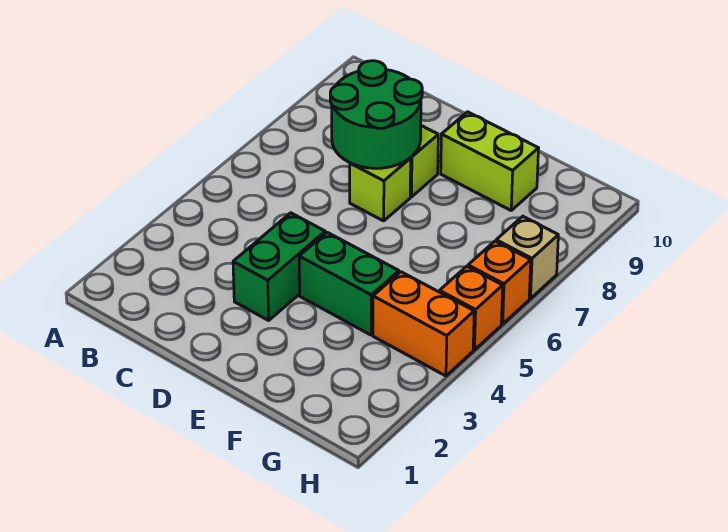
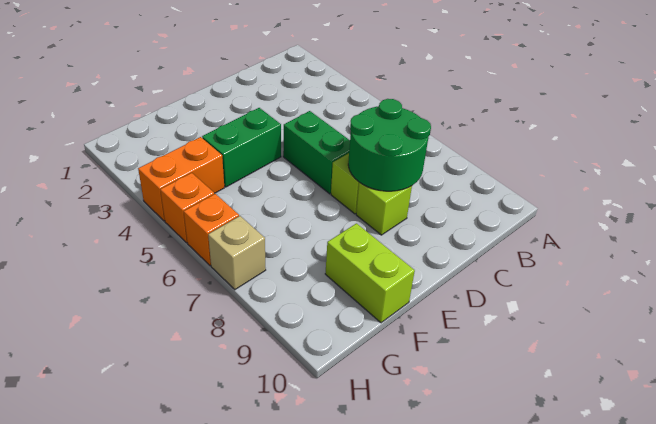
green 1x2 brick [233,213,325,320] -> green 1x2 brick moved to [283,111,350,194]
lime 1x2 brick [441,112,539,210] -> lime 1x2 brick turned to [325,223,415,323]

